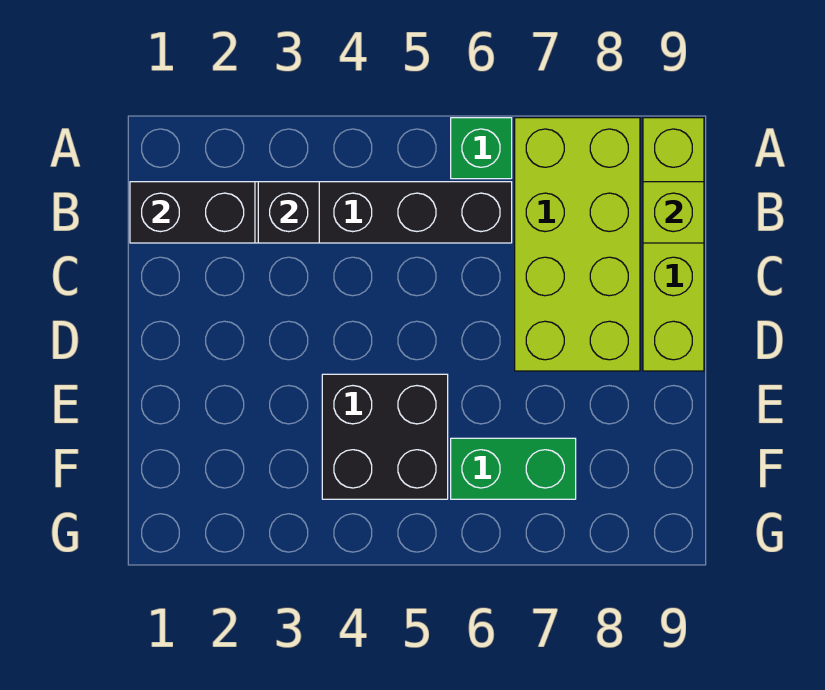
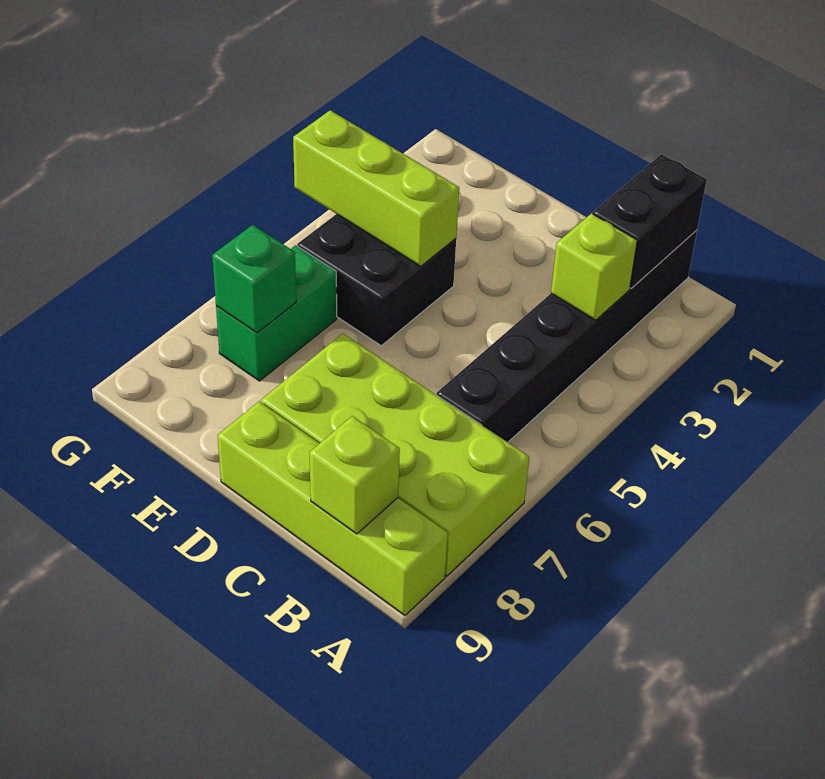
green 1x1 brick [451,118,512,179] -> green 1x1 brick moved to [212,225,296,333]
black 1x1 brick [258,182,319,243] -> lime 1x1 brick [551,213,637,320]
none -> lime 1x3 brick [293,110,459,266]

